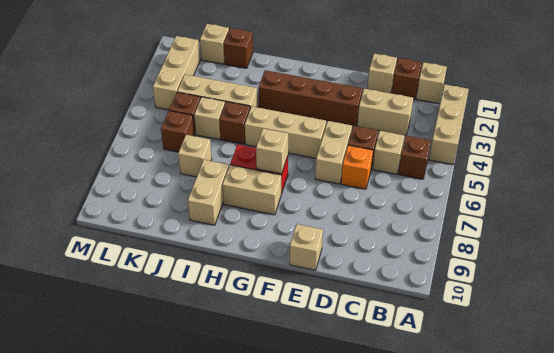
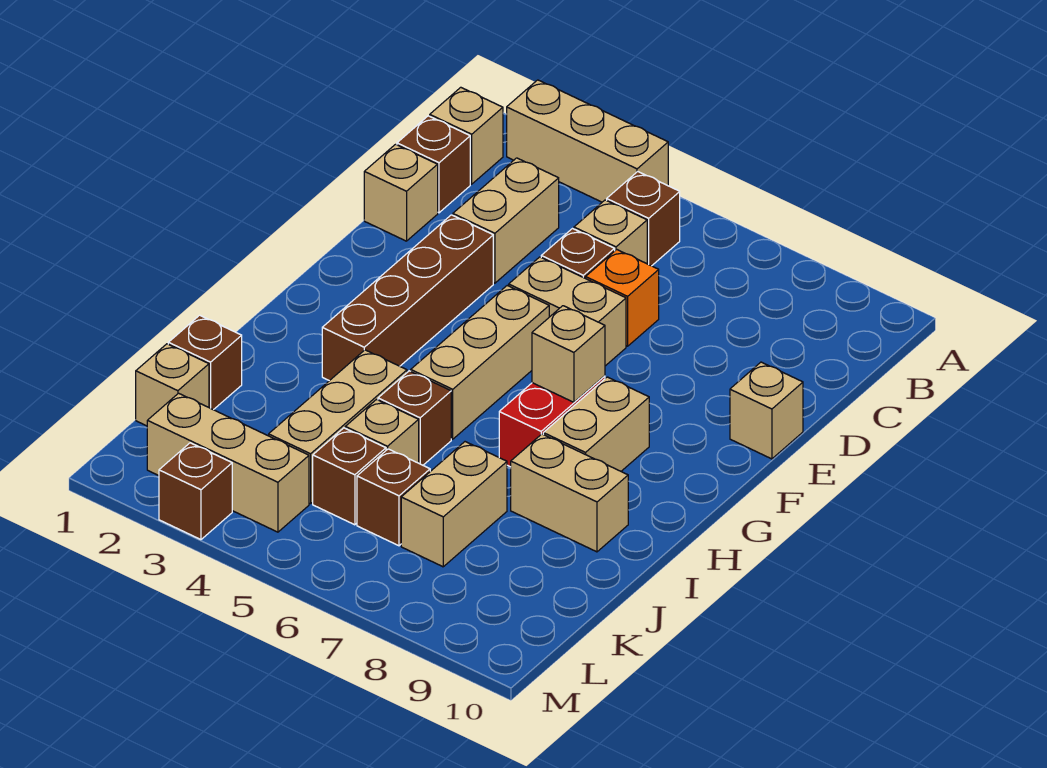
tan 1x1 brick [178,135,212,177] -> tan 1x2 brick [401,442,507,567]
none -> brown 1x1 brick [159,443,232,540]

